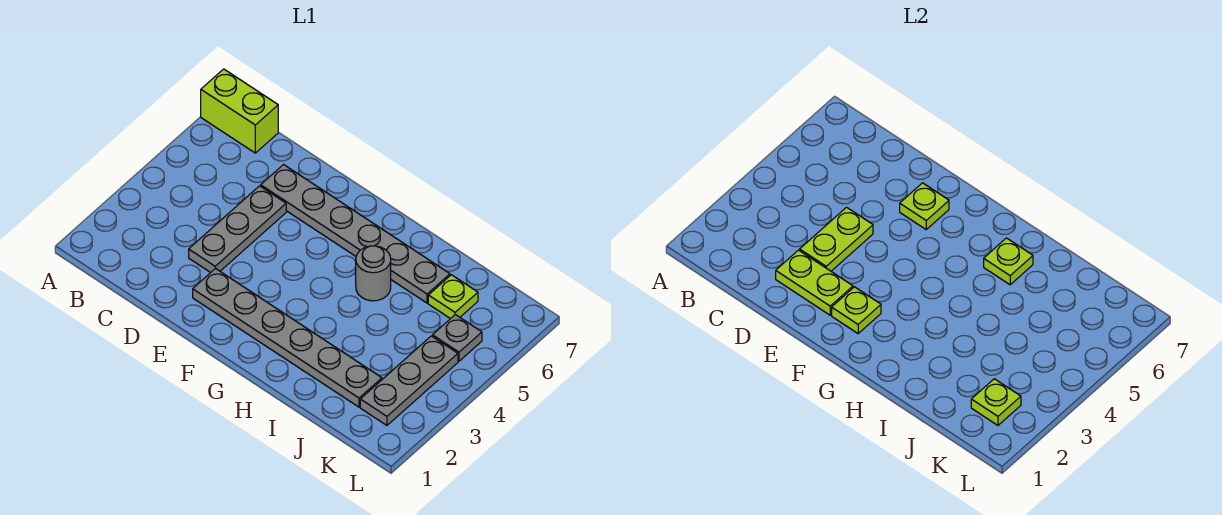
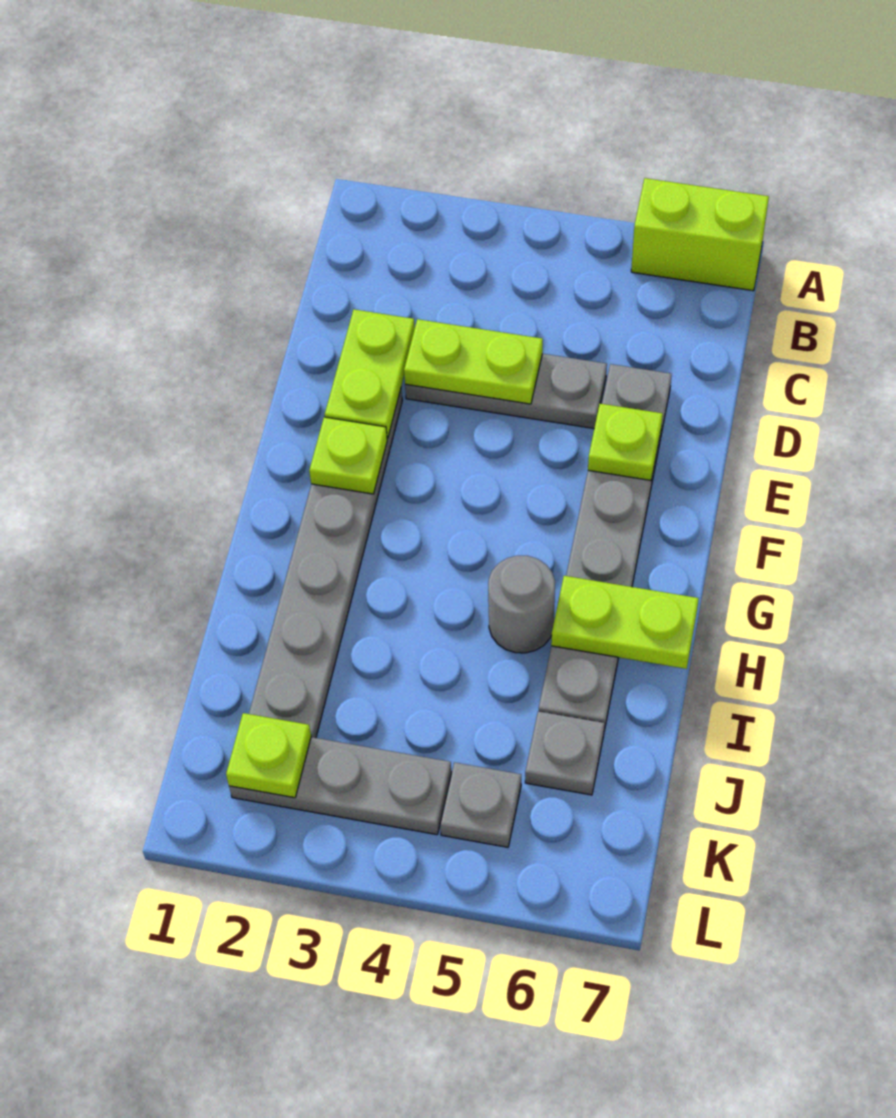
lime 1x2 brick [201,69,278,153] -> lime 1x2 brick turned to [631,178,769,291]
lime 1x1 plate [984,238,1033,285] -> lime 1x2 plate [551,576,699,669]
lime 1x1 plate [428,275,478,319] -> grey 1x1 plate [525,711,605,795]

